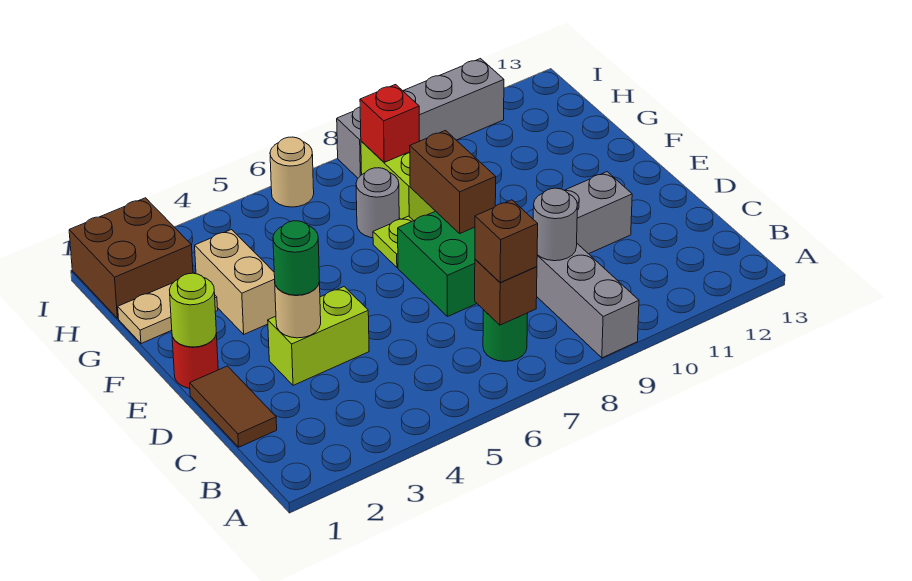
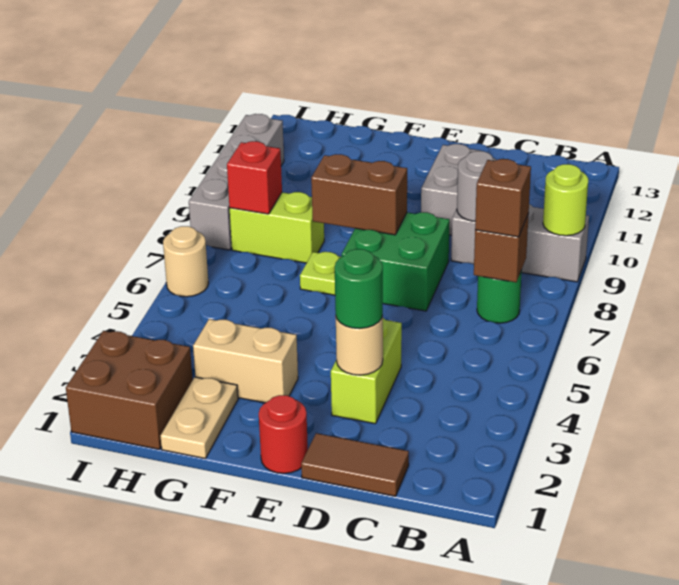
lime 1x1 round brick [170,273,216,347] -> lime 1x1 round brick moved to [543,164,588,236]
grey 1x1 round brick [356,168,399,238] -> none

